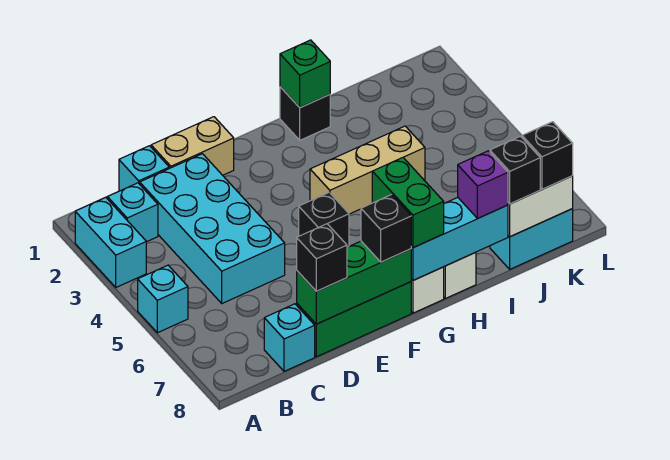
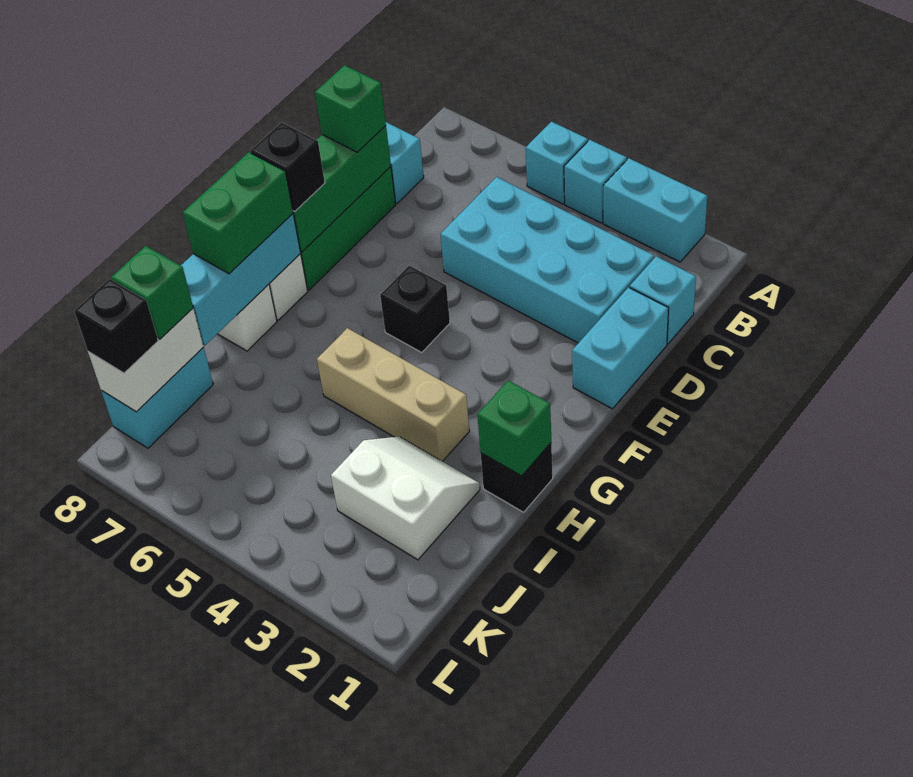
cyan 1x1 brick [107,183,158,242] -> cyan 1x1 brick moved to [564,140,627,223]
tan 1x2 brick [151,117,234,175] -> cyan 1x2 brick [572,287,669,409]
black 1x1 brick [297,224,347,291] -> green 1x1 brick [315,65,386,152]
tan 1x3 brick [310,126,425,214] -> tan 1x3 brick turned to [317,328,470,461]
green 1x2 brick [372,158,444,248] -> green 1x2 brick turned to [183,152,293,274]
none -> white 2x2 slope [331,437,480,560]
purple 1x1 brick [458,151,508,218] -> none
black 1x1 brick [490,136,540,204] -> green 1x1 brick [111,246,193,339]

